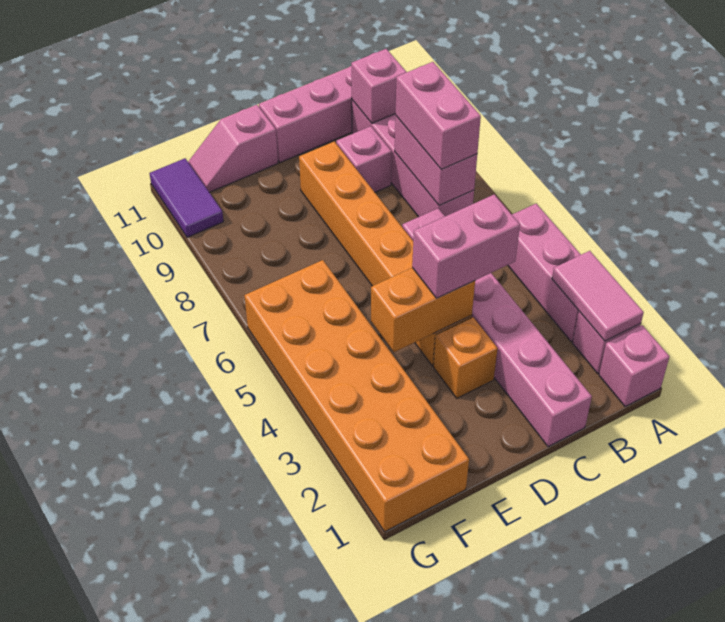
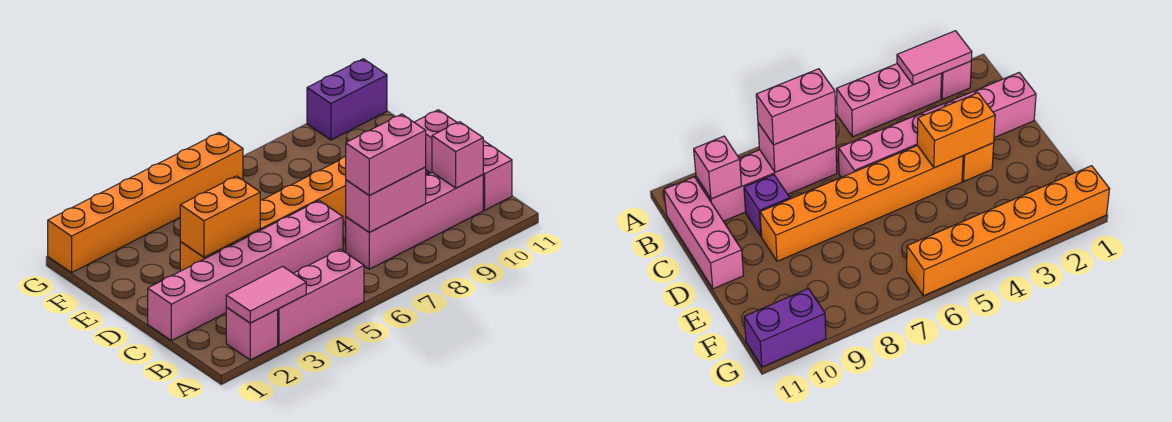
pink 1x1 brick [599,325,670,407] -> none
pink 1x2 brick [412,195,520,298] -> none
pink 1x1 brick [336,126,392,192] -> purple 1x1 brick [744,175,790,236]
orange 1x2 brick [371,268,475,352] -> orange 1x2 brick turned to [180,176,260,257]
pink 1x2 slope [188,105,278,192] -> none
orange 2x6 brick [244,260,469,532] -> orange 1x6 brick [48,133,243,273]
purple 1x2 tile [150,158,223,237] -> purple 1x2 brick [307,59,387,140]

